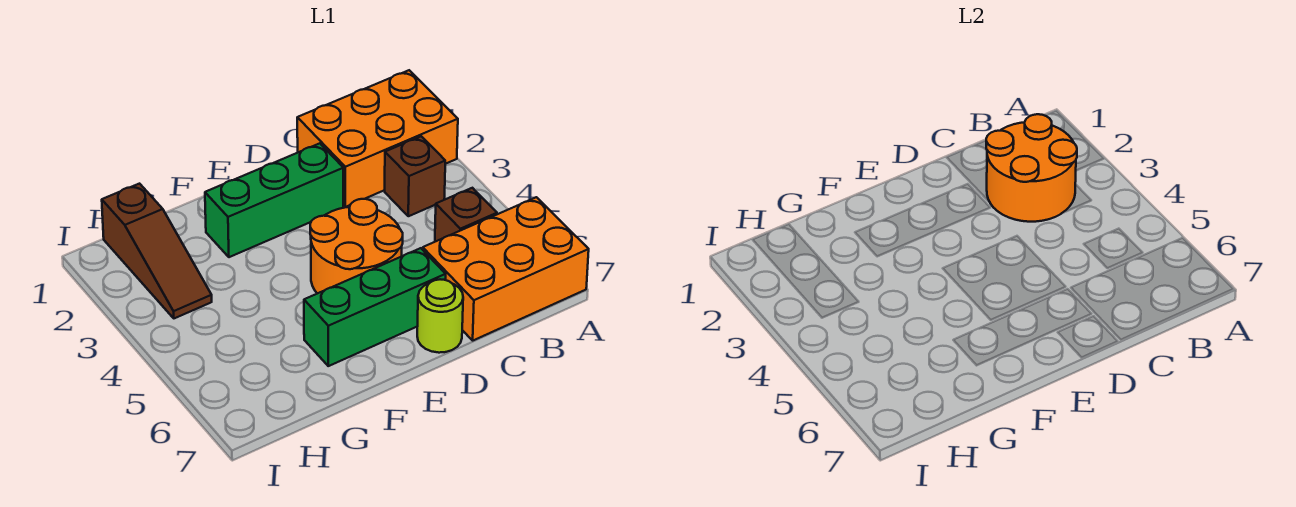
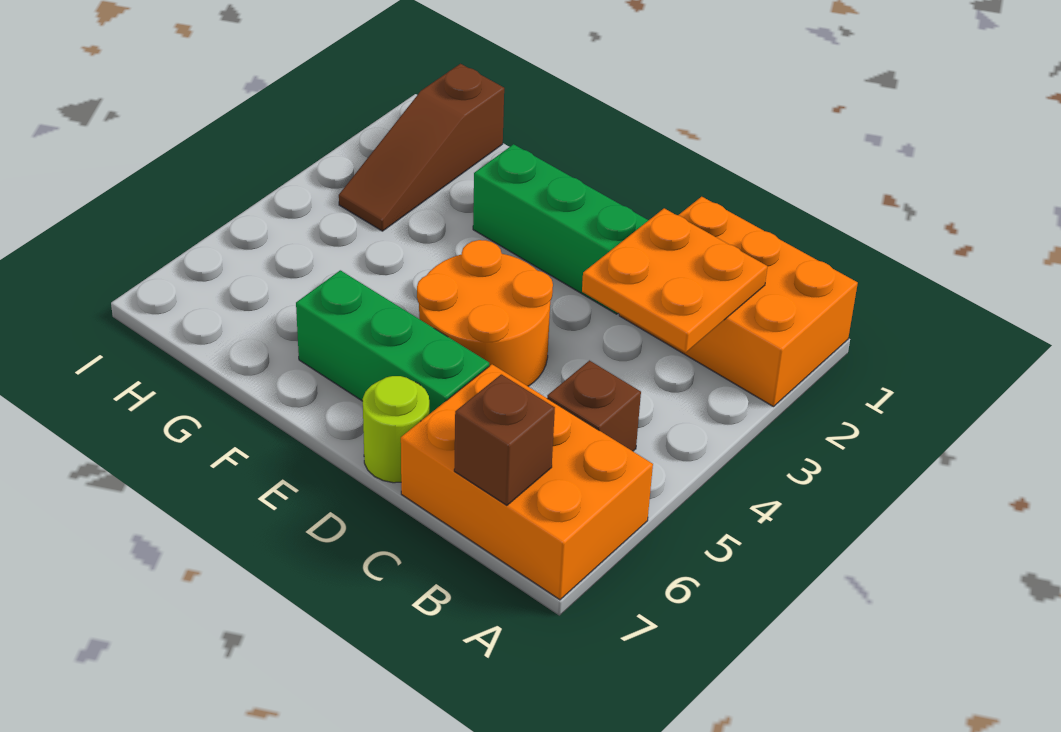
orange 2x2 round brick [986,114,1077,222] -> orange 2x2 plate [582,208,767,353]
brown 1x1 brick [385,136,445,216] -> brown 1x1 brick moved to [454,374,555,505]

